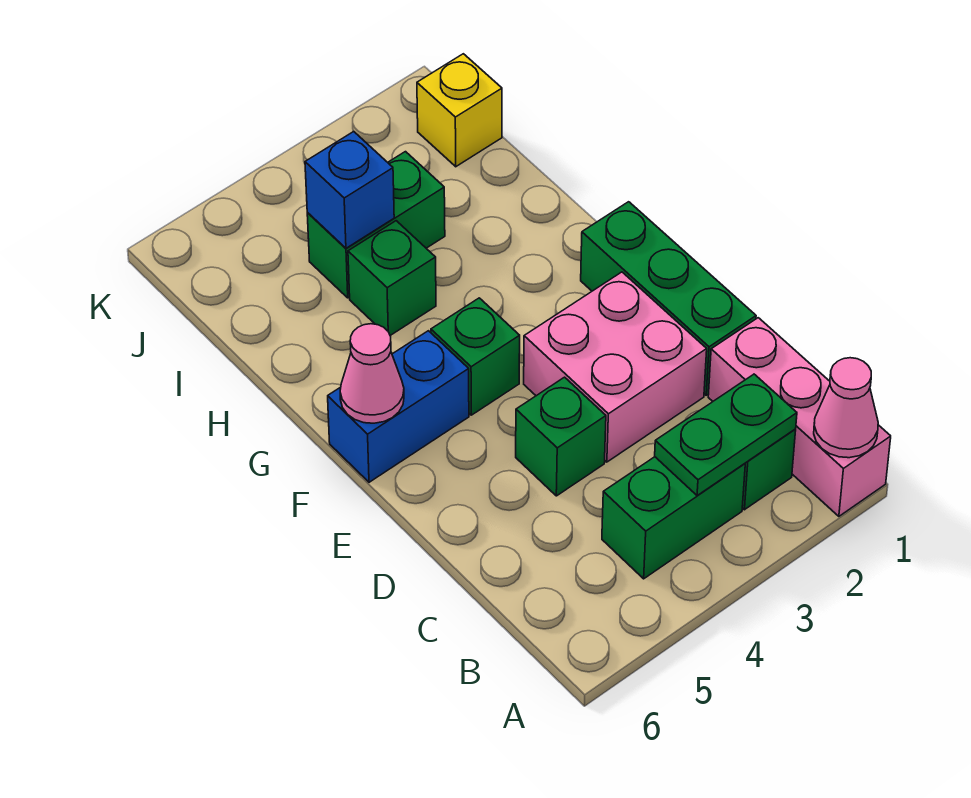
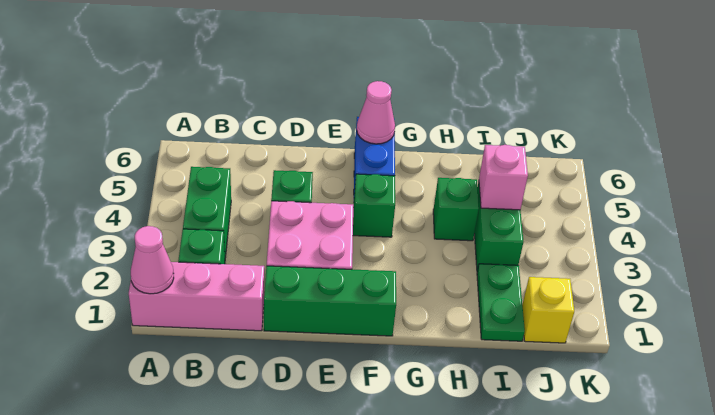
green 1x2 plate [655,374,797,496] -> green 1x2 plate moved to [477,264,525,341]
blue 1x1 brick [305,132,394,248] -> pink 1x1 brick [479,145,528,210]

